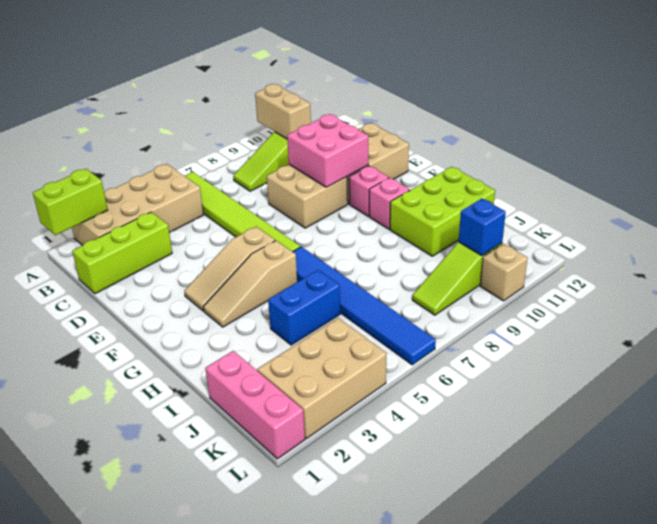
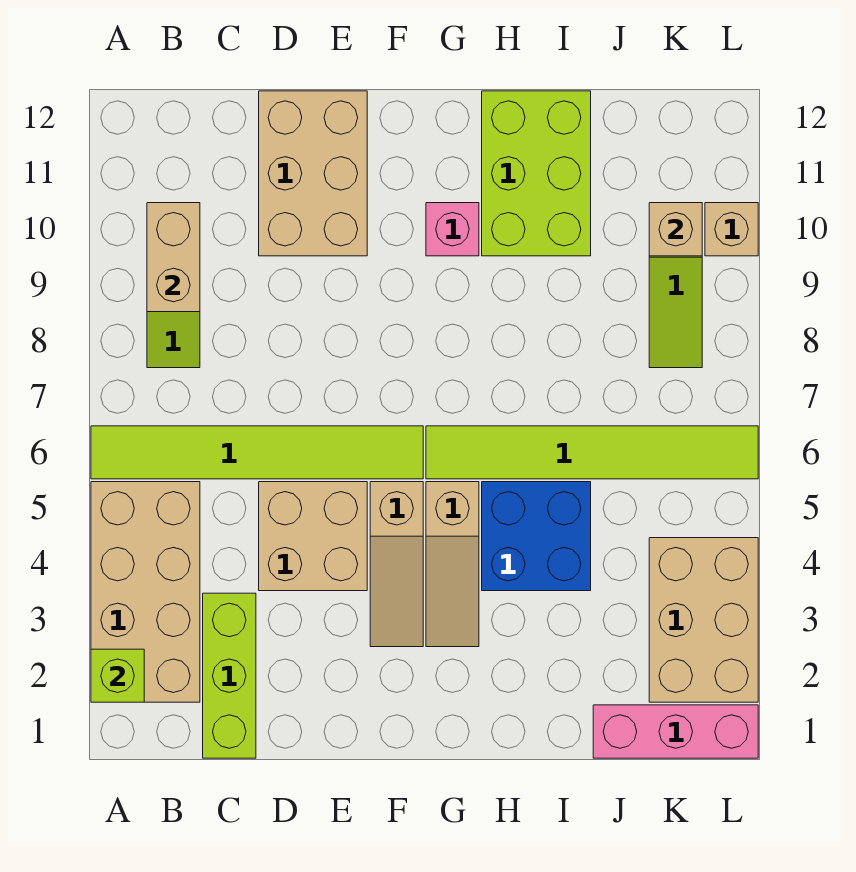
lime 1x2 brick [33,169,108,235] -> lime 1x1 brick [91,649,144,702]
tan 1x2 brick [255,84,311,139] -> tan 1x2 brick turned to [147,203,200,312]
tan 2x2 brick [267,165,348,228] -> tan 2x2 brick moved to [259,482,367,591]
pink 2x2 brick [287,114,368,187] -> none
pink 1x1 brick [349,166,389,216] -> none
blue 1x6 tile [293,247,436,365] -> lime 1x6 tile [426,426,758,479]
blue 1x2 brick [268,270,340,345] -> blue 2x2 brick [482,482,591,591]
blue 1x1 brick [459,198,506,256] -> tan 1x1 brick [649,203,702,256]

